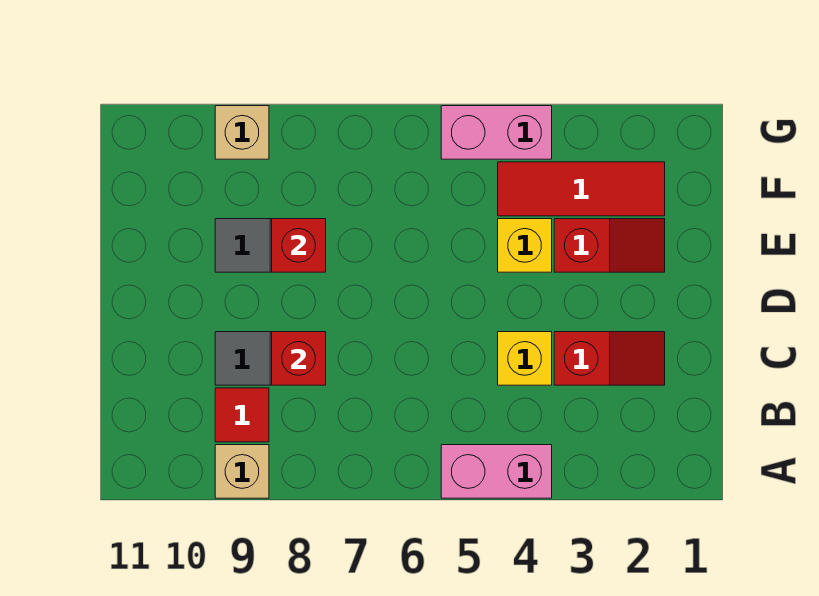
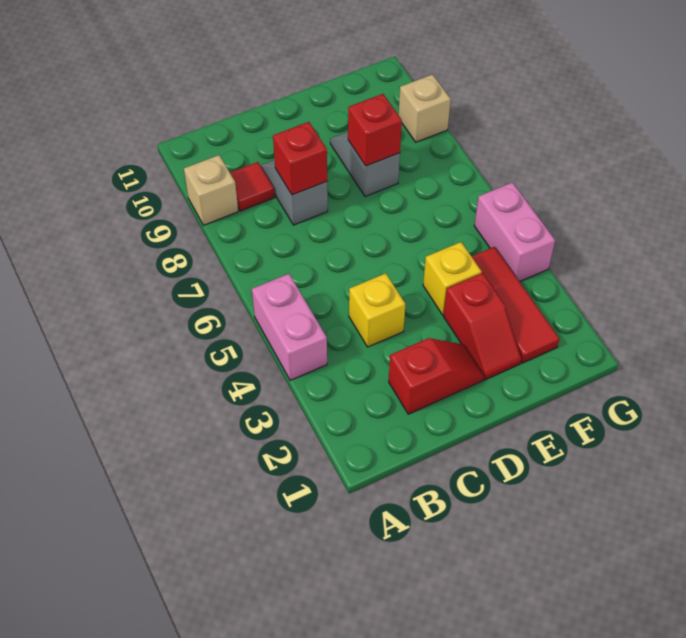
red 1x2 slope [554,332,665,385] -> red 1x2 slope turned to [389,338,484,414]

